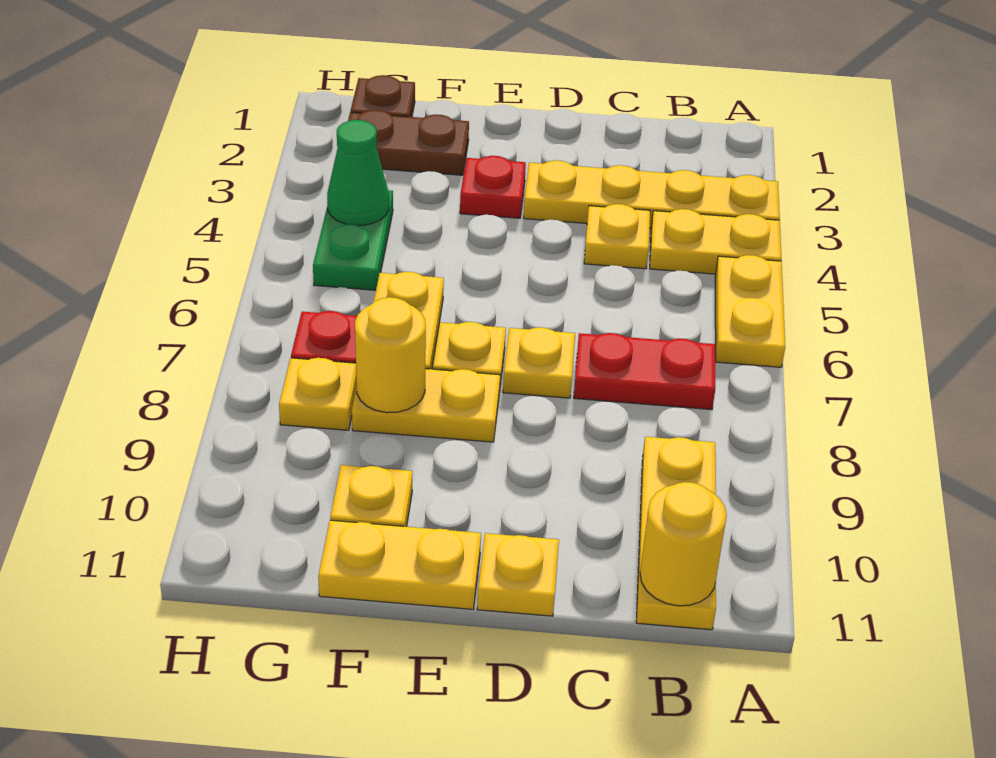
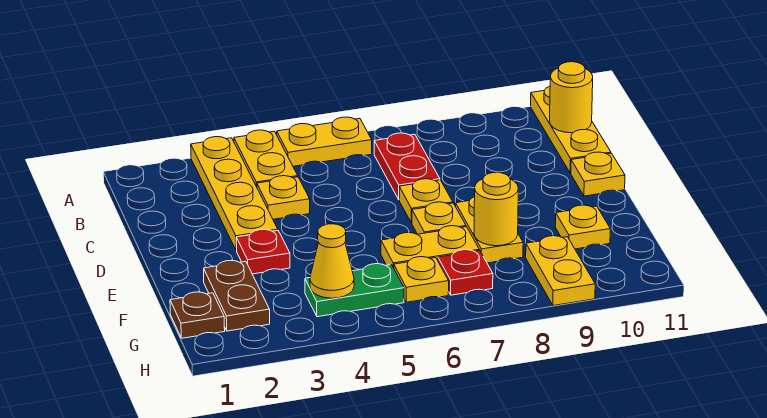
yellow 1x3 plate [636,437,716,630] -> yellow 1x3 plate turned to [531,86,611,173]
yellow 1x2 plate [318,520,481,609] -> yellow 1x2 plate moved to [526,236,595,306]
green 1x1 cone [327,120,389,225] -> yellow 1x1 cone [310,224,354,298]
yellow 1x1 plate [279,358,357,430] -> yellow 1x1 plate moved to [394,257,449,302]

